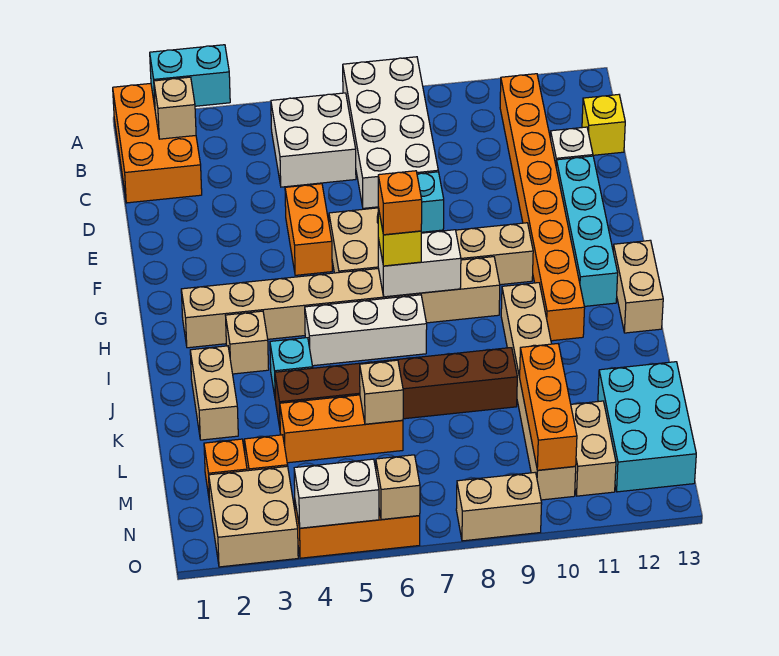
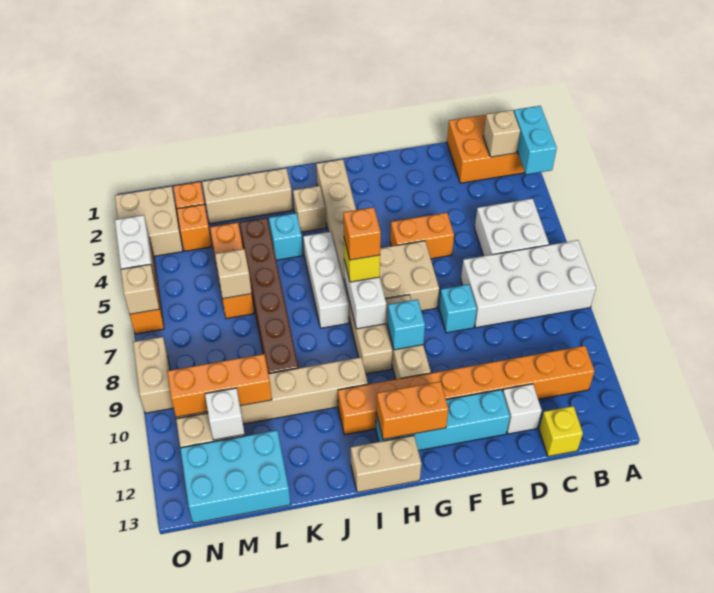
none -> cyan 1x1 brick [387,299,425,350]
none -> orange 1x2 brick [376,381,448,439]
tan 1x2 brick [190,346,238,440] -> tan 1x3 brick [202,168,293,224]
none -> white 1x1 brick [205,388,244,440]

